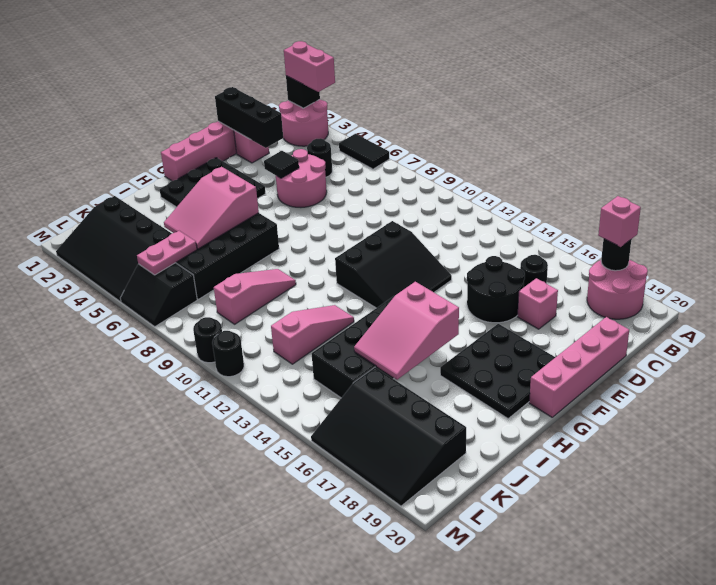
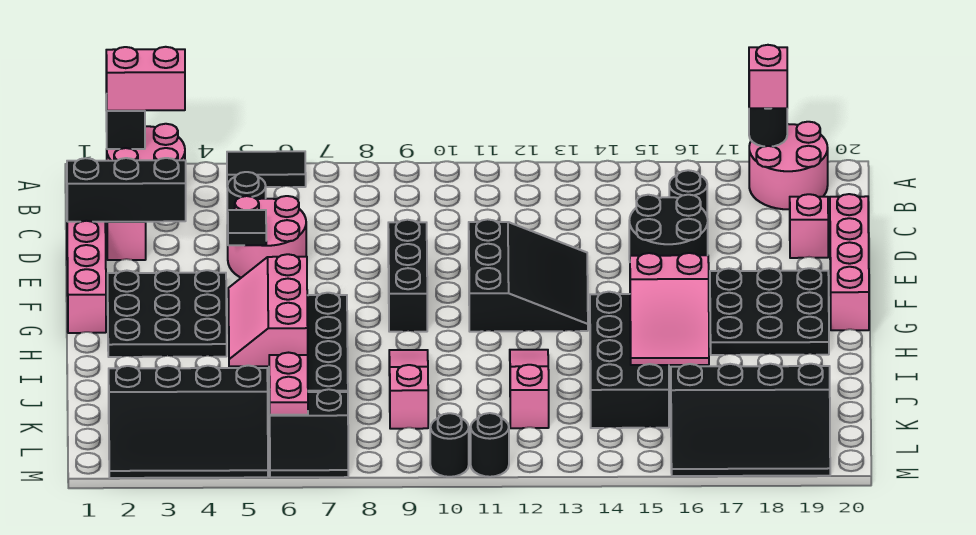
pink 1x1 brick [517,278,558,329] -> pink 1x1 brick moved to [790,194,828,258]
none -> black 1x3 brick [388,220,427,332]
pink 2x3 slope [164,167,259,249] -> pink 2x3 slope turned to [228,254,308,366]

